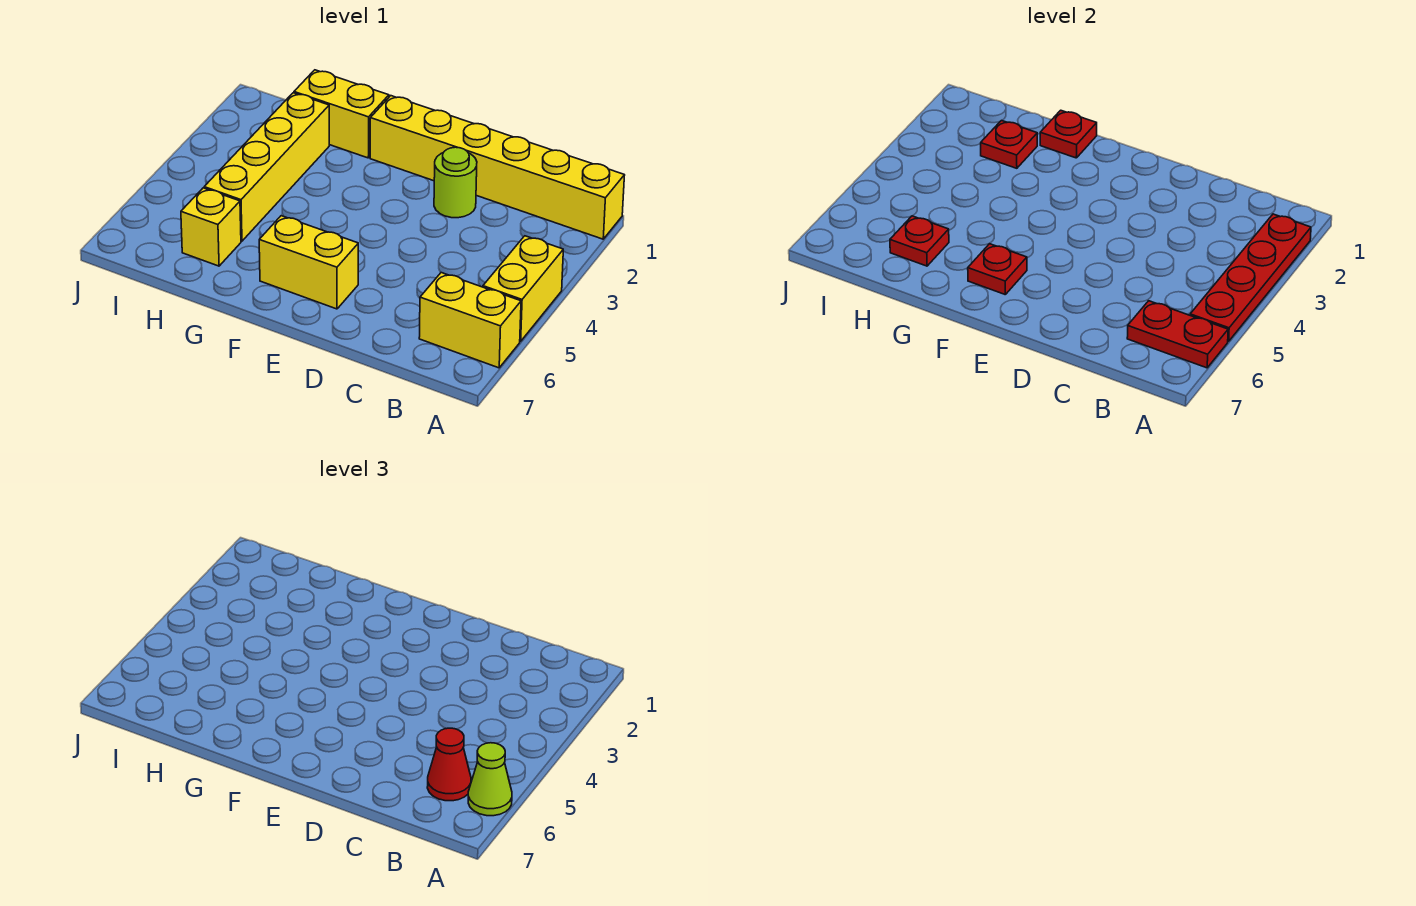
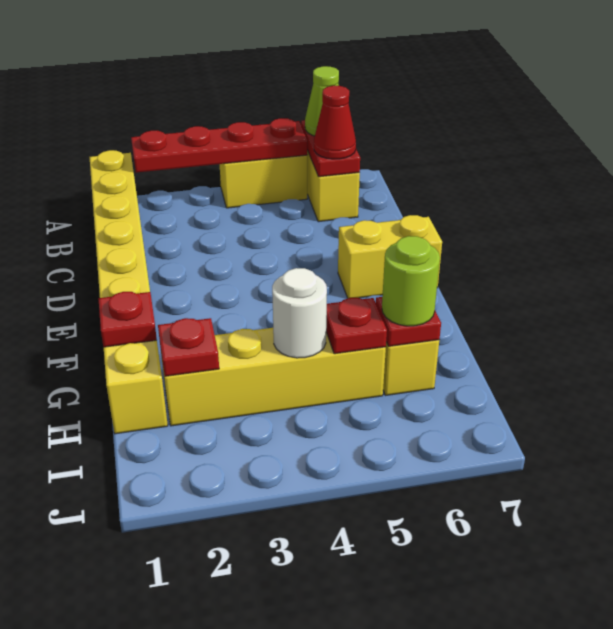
lime 1x1 round brick [434,147,477,218] -> lime 1x1 round brick moved to [382,236,440,326]
yellow 1x2 brick [259,216,358,309] -> yellow 1x2 brick turned to [338,215,442,298]
red 1x1 plate [968,244,1027,294] -> red 1x1 plate moved to [326,298,387,354]
none -> white 1x1 round brick [272,268,327,358]

